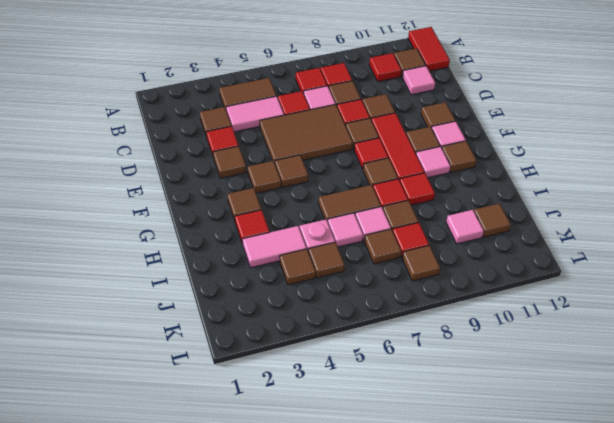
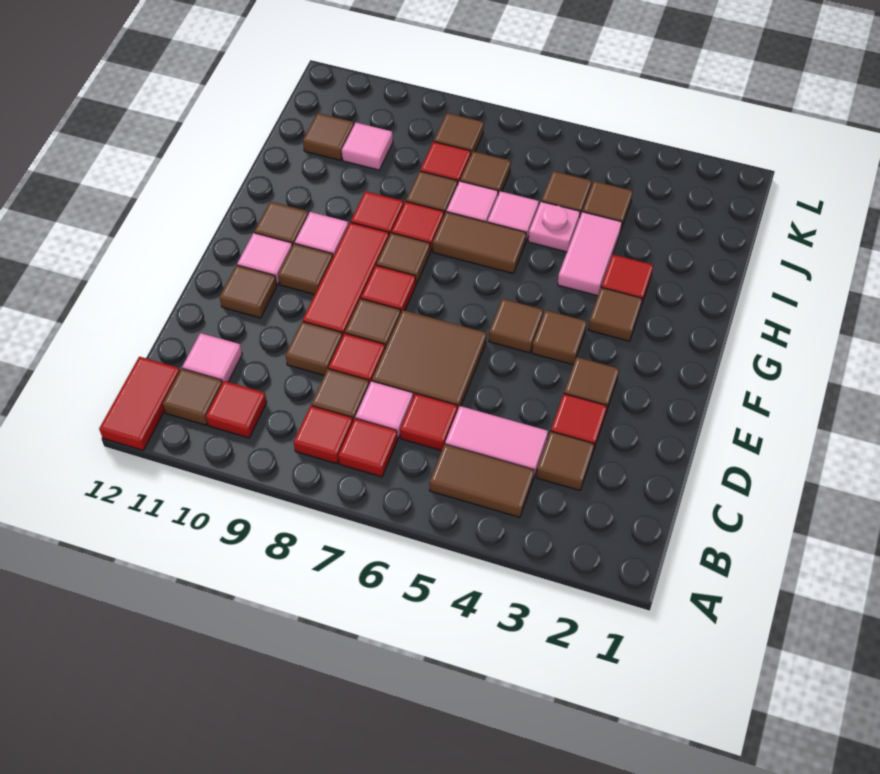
brown 2x3 tile [260,105,353,163] -> brown 2x2 tile [372,310,486,411]
pink 1x2 tile [243,226,307,268] -> pink 1x2 tile turned to [558,212,622,296]

